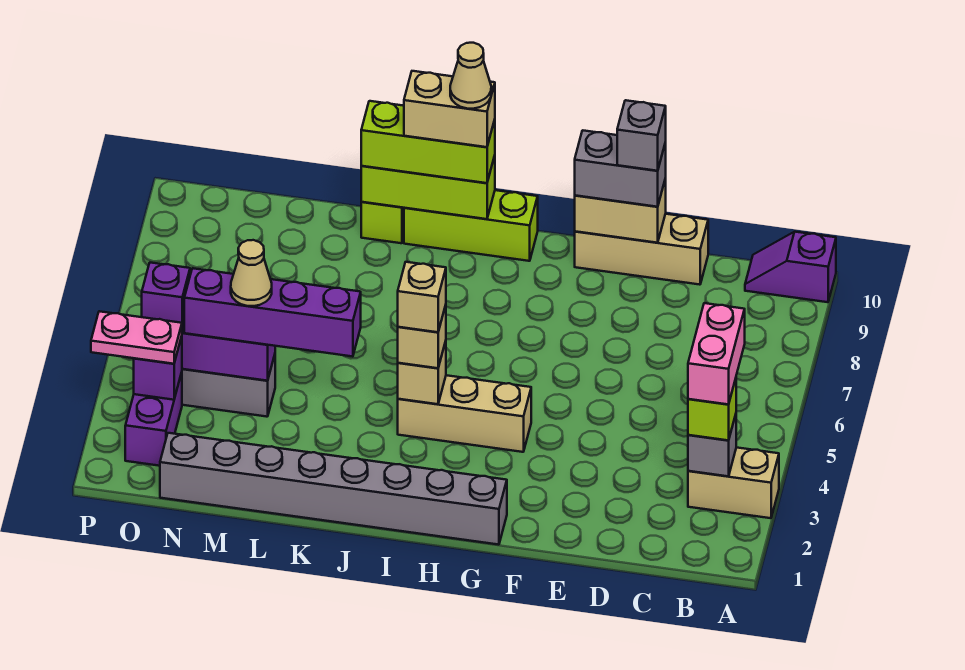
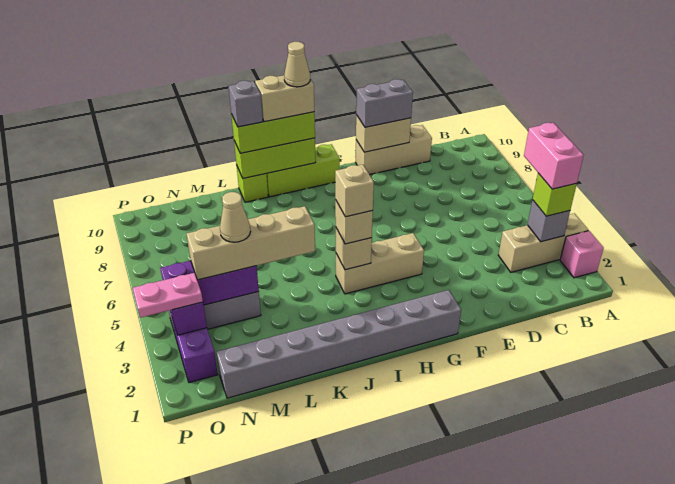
none -> pink 1x1 brick [560,231,604,278]
tan 1x2 brick [688,447,779,518] -> tan 1x3 brick [498,213,588,272]
purple 1x2 slope [745,232,836,302] -> none
grey 1x1 brick [617,100,666,171] -> grey 1x1 brick moved to [229,81,263,127]
purple 1x4 brick [184,268,361,357] -> tan 1x4 brick [187,206,315,280]
purple 1x1 brick [142,263,190,332] -> none

